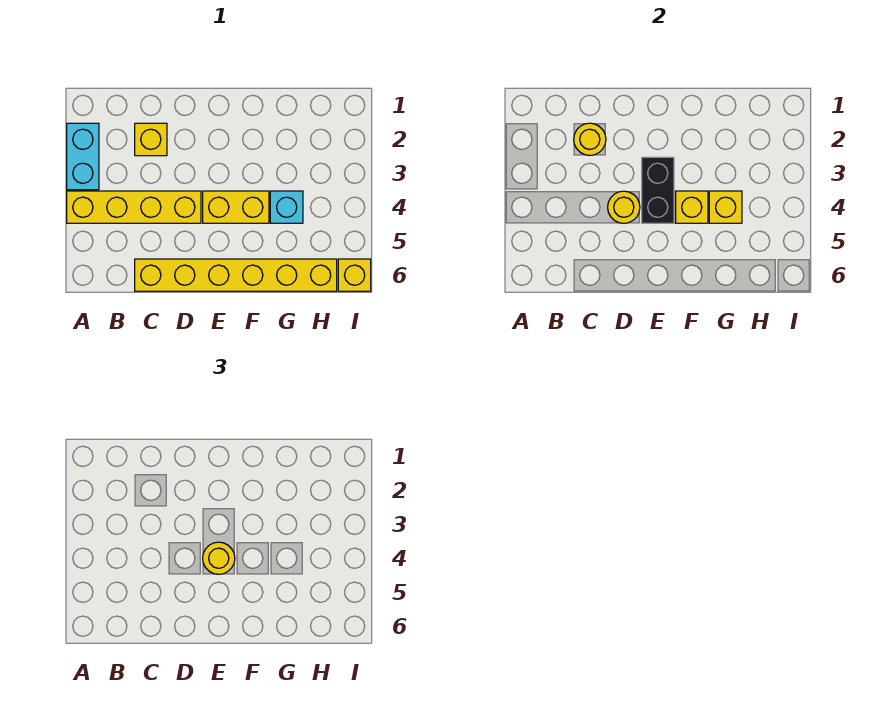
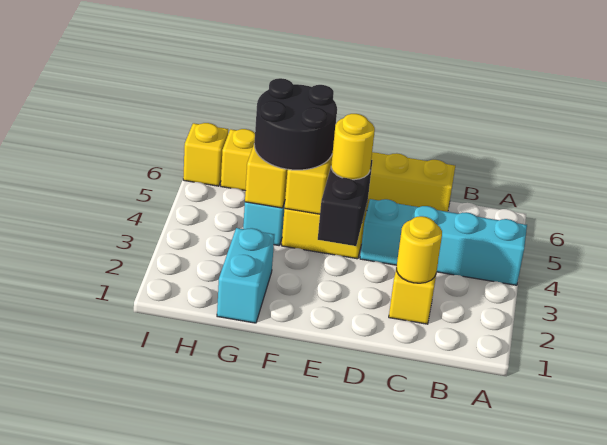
cyan 1x2 brick [67,123,99,190] -> cyan 1x2 brick moved to [217,228,274,323]
yellow 1x4 brick [67,191,201,223] -> cyan 1x4 brick [360,199,527,285]
yellow 1x1 round brick [608,191,640,223] -> none
none -> black 2x2 round brick [254,78,337,170]

